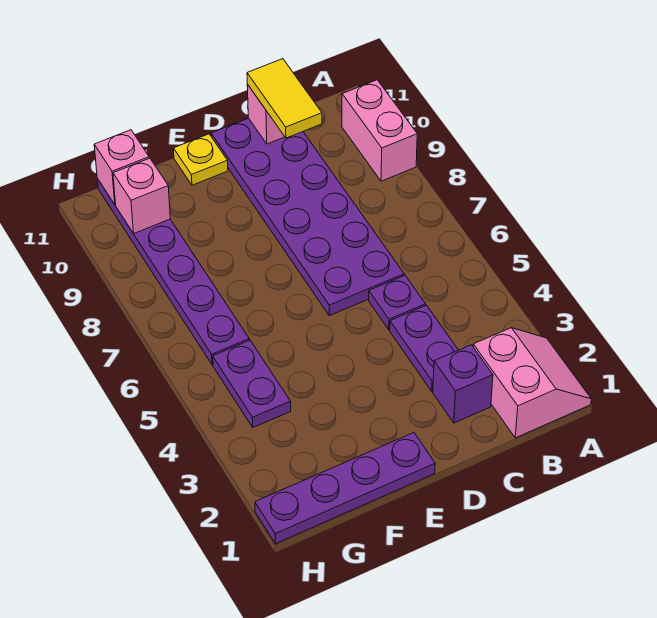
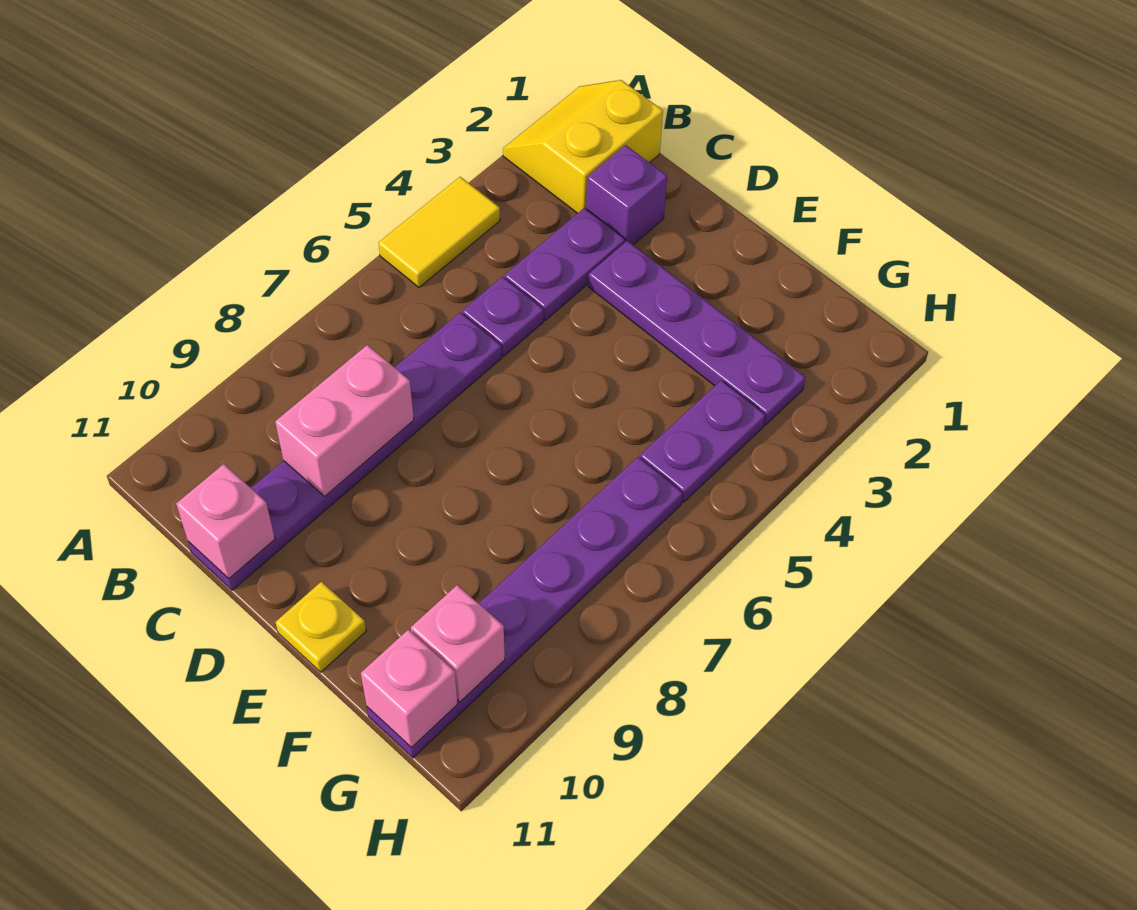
pink 2x2 slope [473,328,591,438] -> yellow 2x2 slope [503,80,663,213]
pink 1x2 brick [342,80,417,181] -> pink 1x2 brick moved to [275,345,414,496]
purple 2x6 plate [211,118,404,316] -> purple 1x6 plate [188,312,502,590]
yellow 1x2 tile [247,59,322,138] -> yellow 1x2 tile moved to [379,177,500,287]
purple 1x4 plate [255,433,435,544] -> purple 1x4 plate moved to [588,241,806,425]

